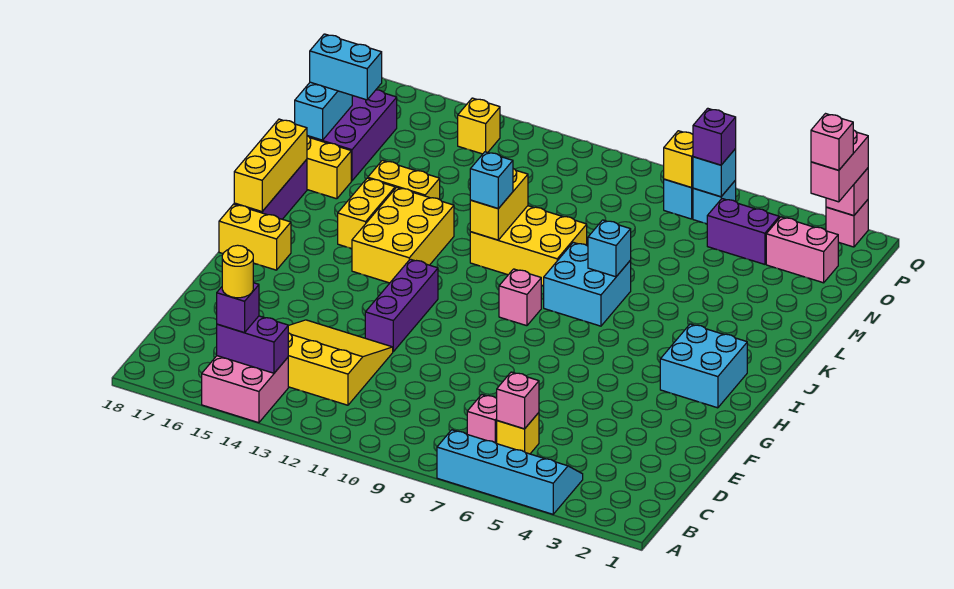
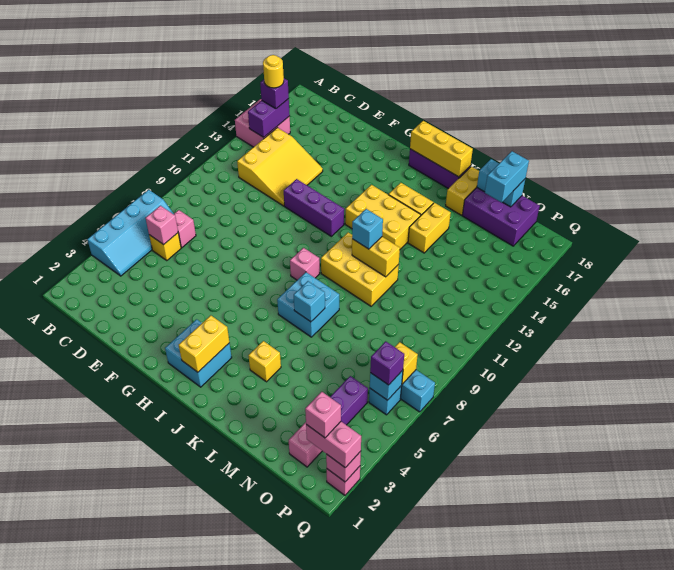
yellow 1x2 brick [219,204,291,270] -> yellow 1x2 brick moved to [179,315,229,372]
yellow 2x3 brick [470,206,587,286] -> yellow 2x3 brick turned to [321,232,399,306]
yellow 1x1 brick [458,98,500,154] -> yellow 1x1 brick moved to [248,341,281,382]

